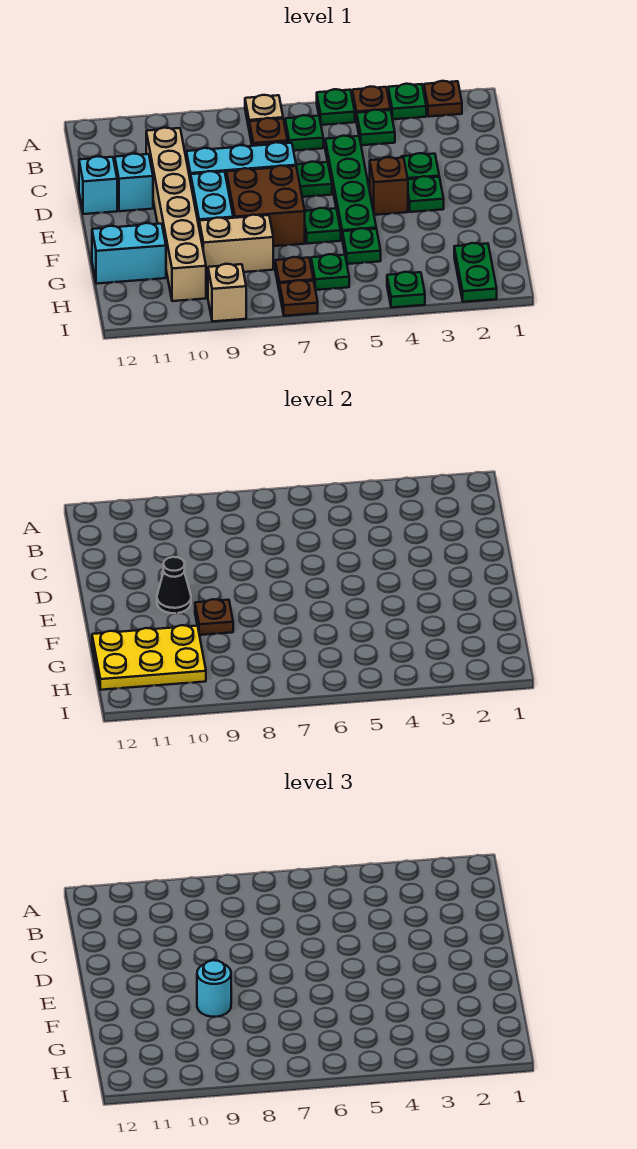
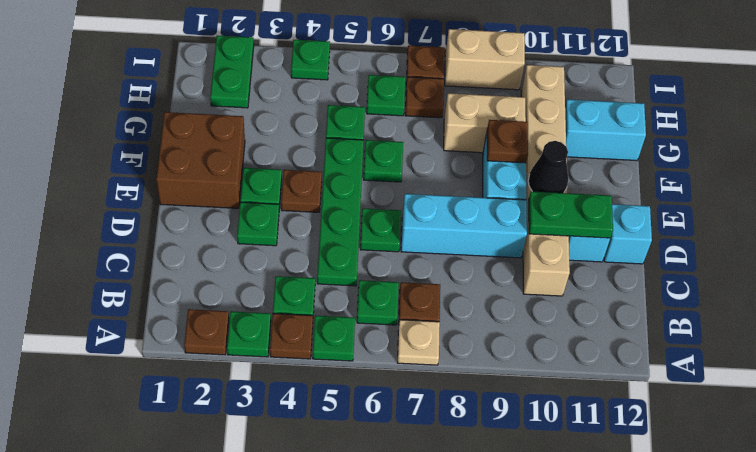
none -> green 1x2 plate [529,192,613,238]
brown 1x1 brick [370,157,408,215] -> brown 1x1 plate [281,170,322,212]
brown 2x2 brick [226,166,305,246] -> brown 2x2 brick moved to [156,112,245,208]
cyan 1x1 round brick [197,960,231,1017] -> none
yellow 2x3 plate [92,625,206,690] -> none
tan 1x1 brick [208,264,246,322] -> tan 1x2 brick [445,29,525,90]

